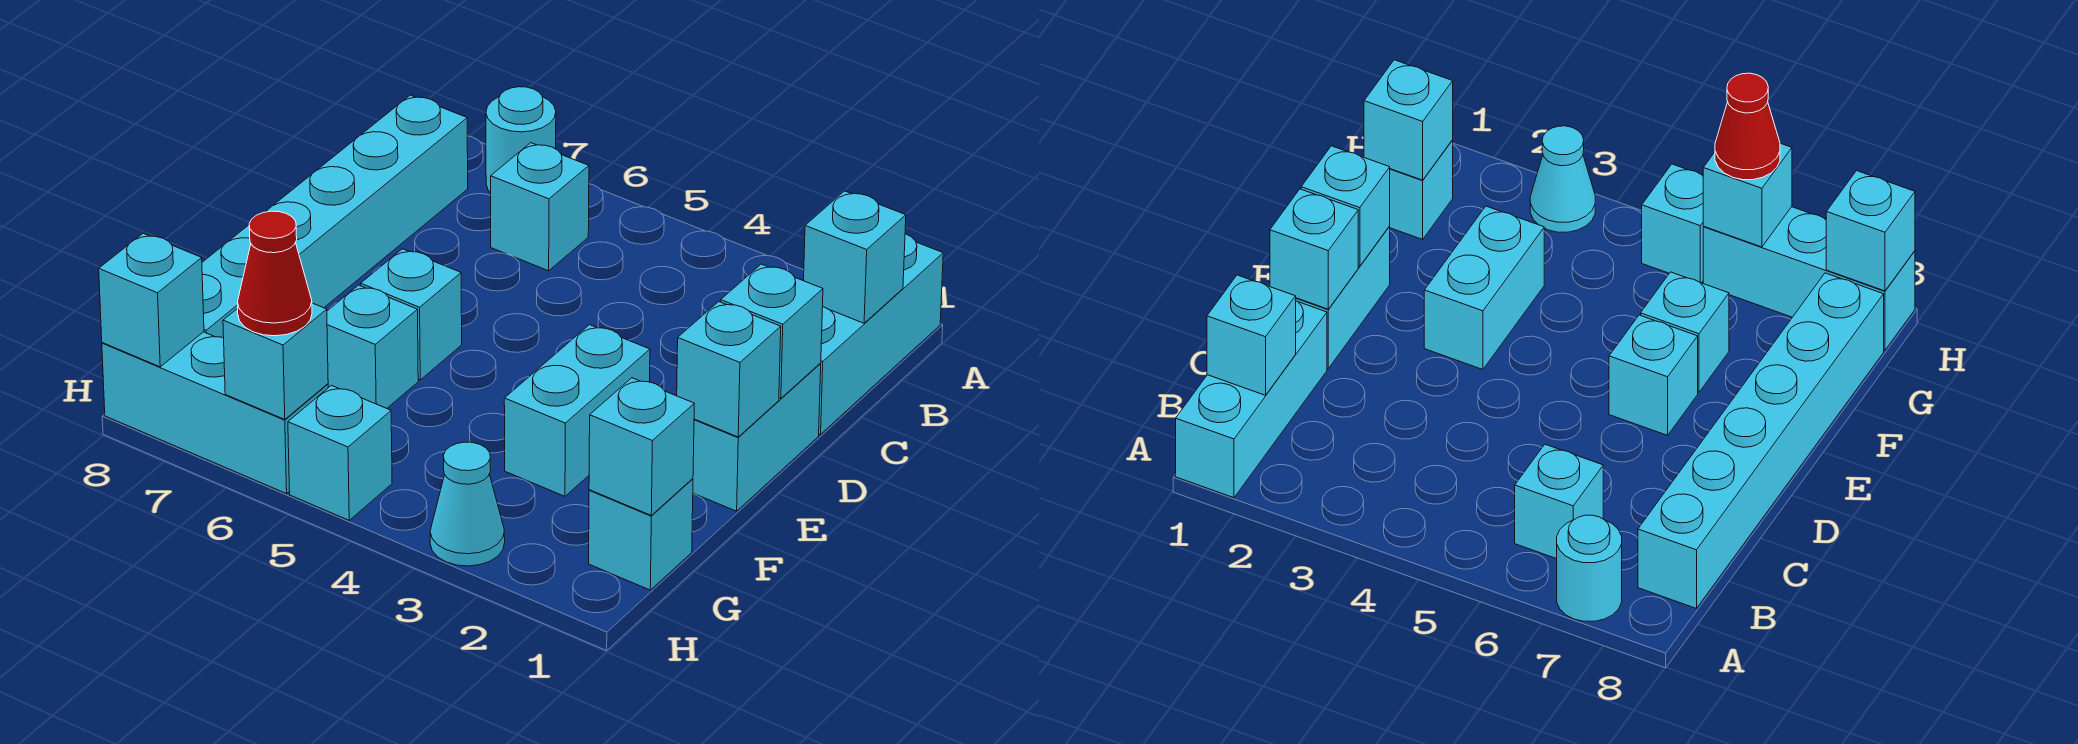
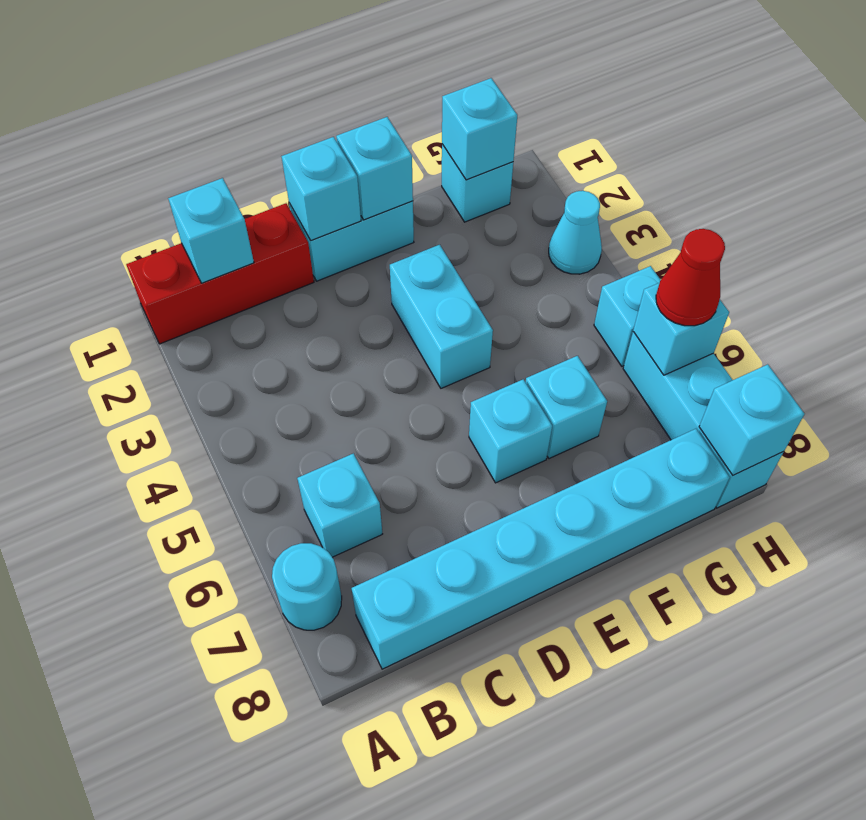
cyan 1x3 brick [819,234,943,434] -> red 1x3 brick [126,203,314,344]
cyan 1x2 brick [504,325,650,496] -> cyan 1x2 brick turned to [390,245,493,388]

